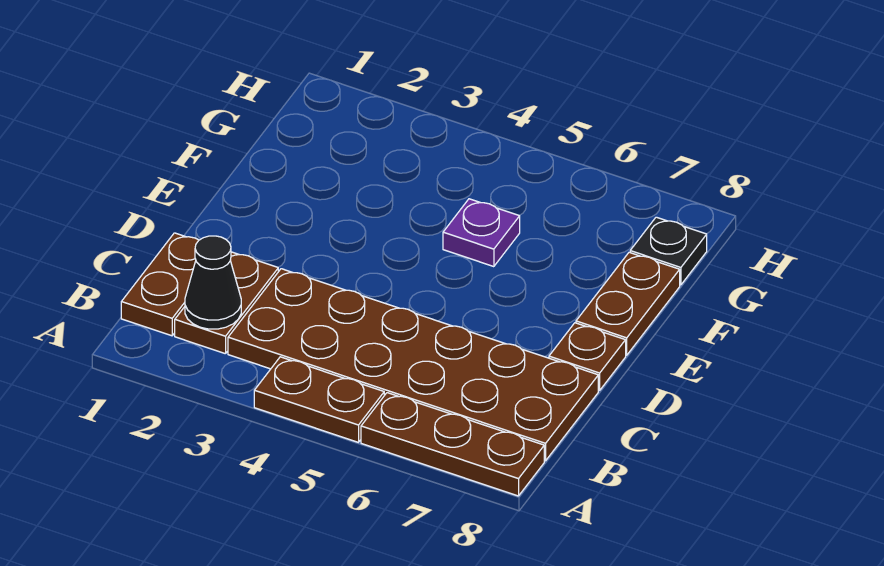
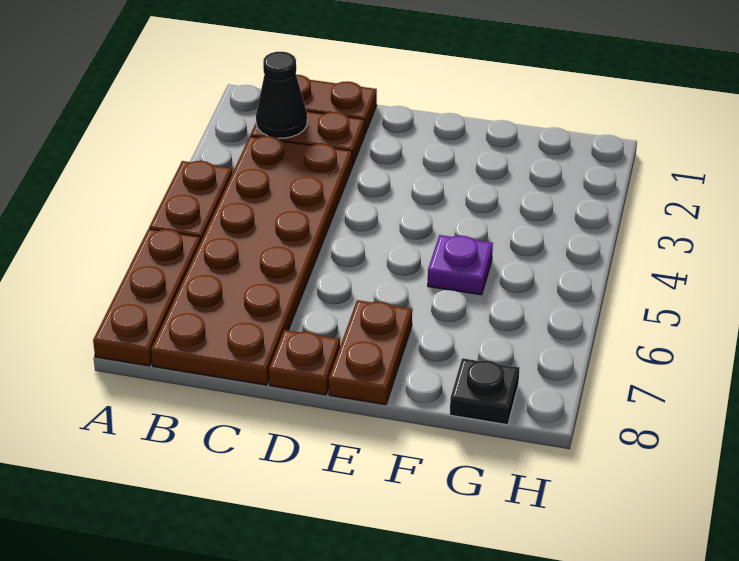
brown 1x2 plate [576,252,680,355] -> brown 1x2 plate turned to [329,300,412,405]

